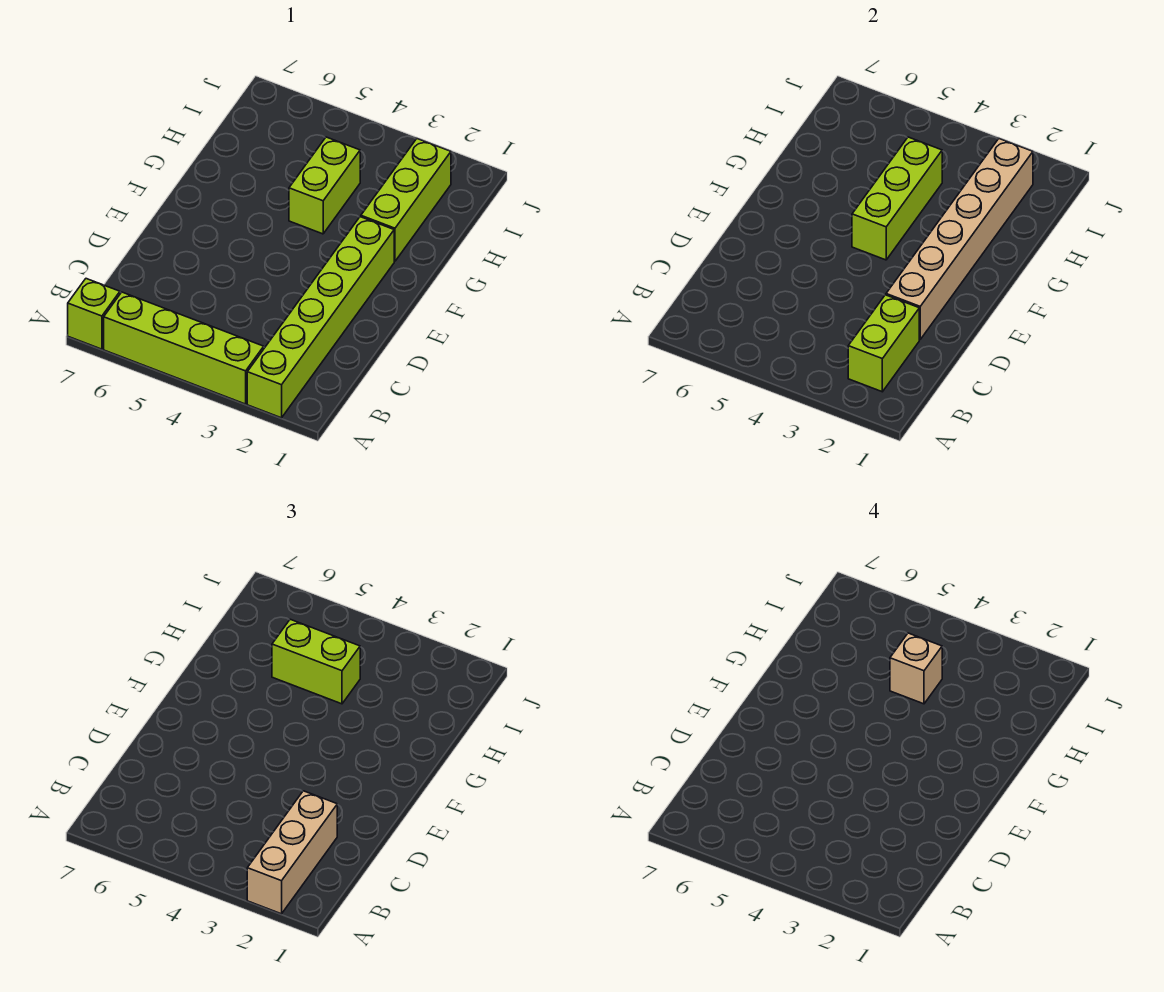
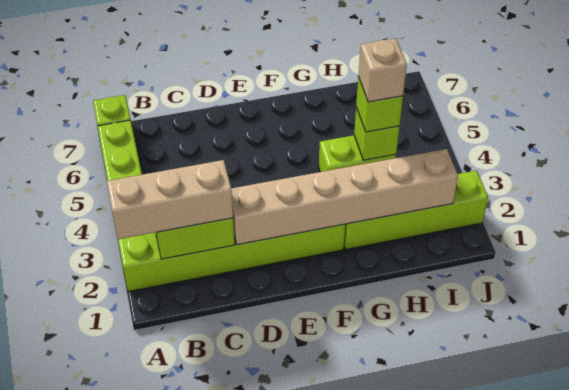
lime 1x3 brick [852,137,942,260] -> lime 1x1 brick [354,107,400,160]
lime 1x3 brick [361,139,451,261] -> lime 1x4 brick [344,170,488,250]
lime 1x2 brick [272,619,360,704] -> lime 1x1 brick [356,77,403,132]

